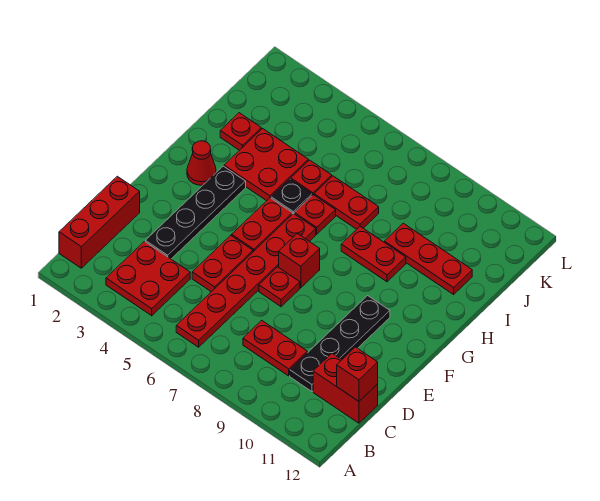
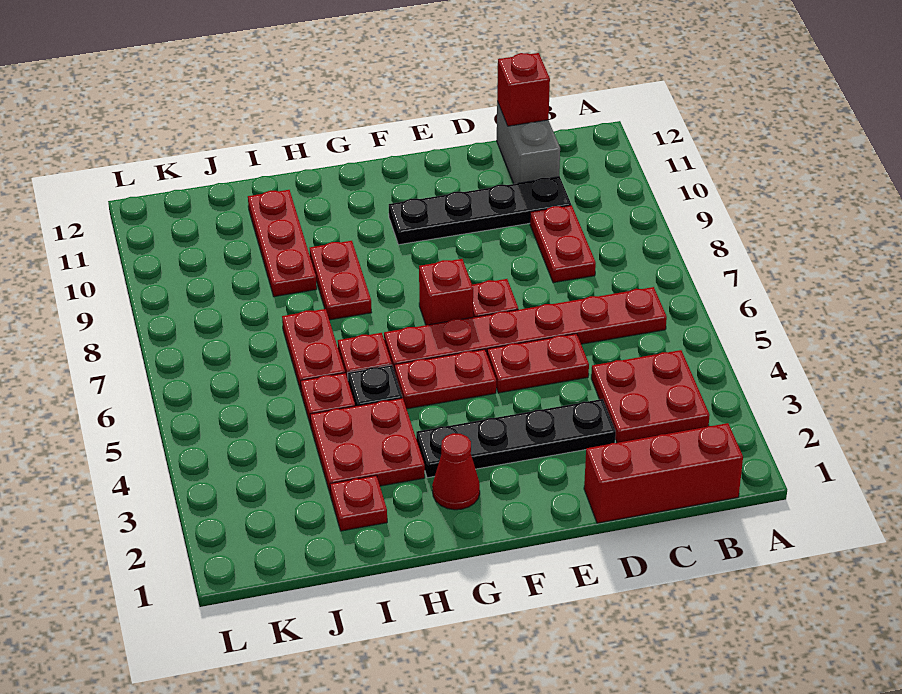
red 1x2 brick [313,353,378,423] -> grey 1x2 brick [497,102,560,184]

